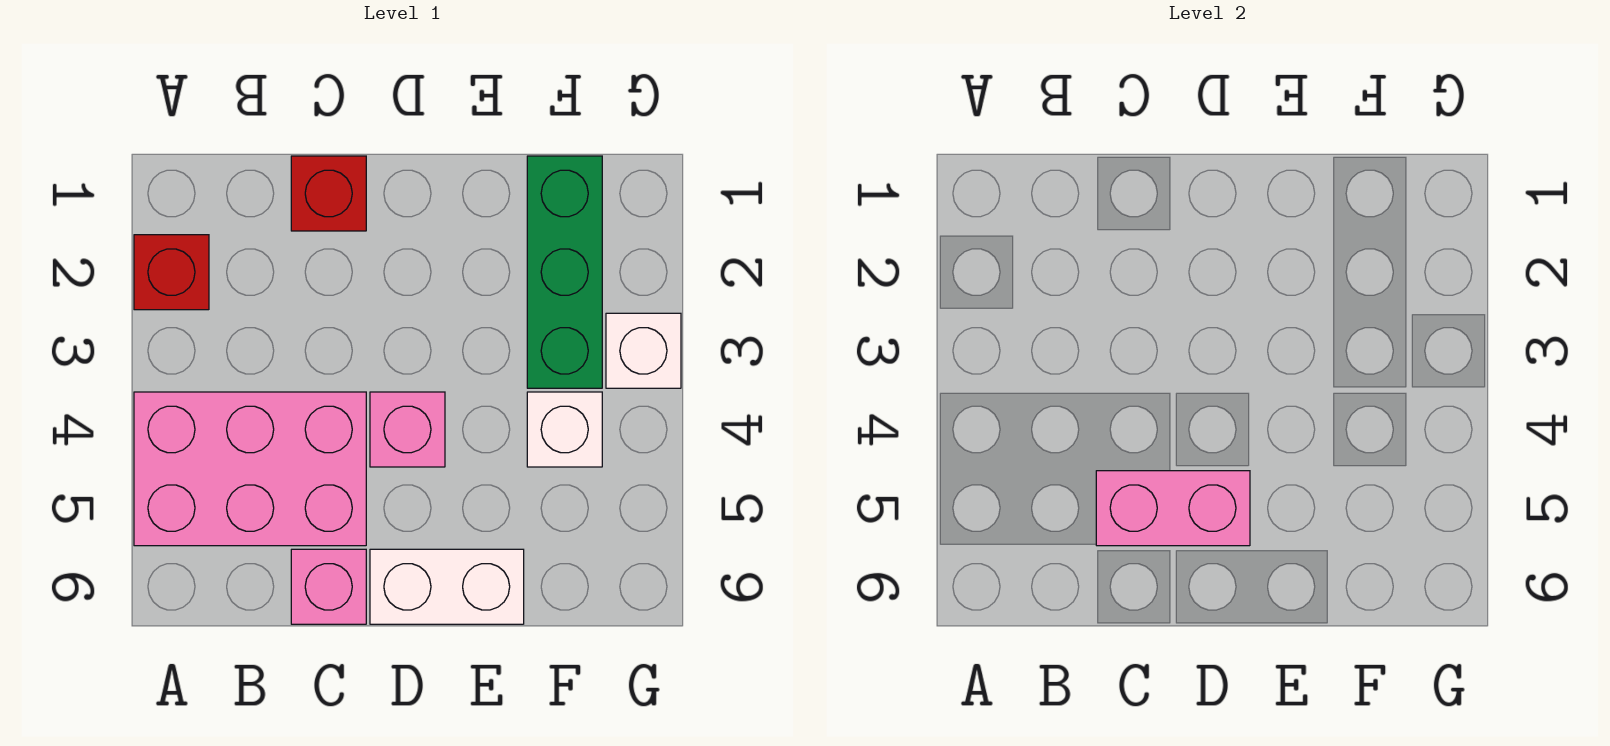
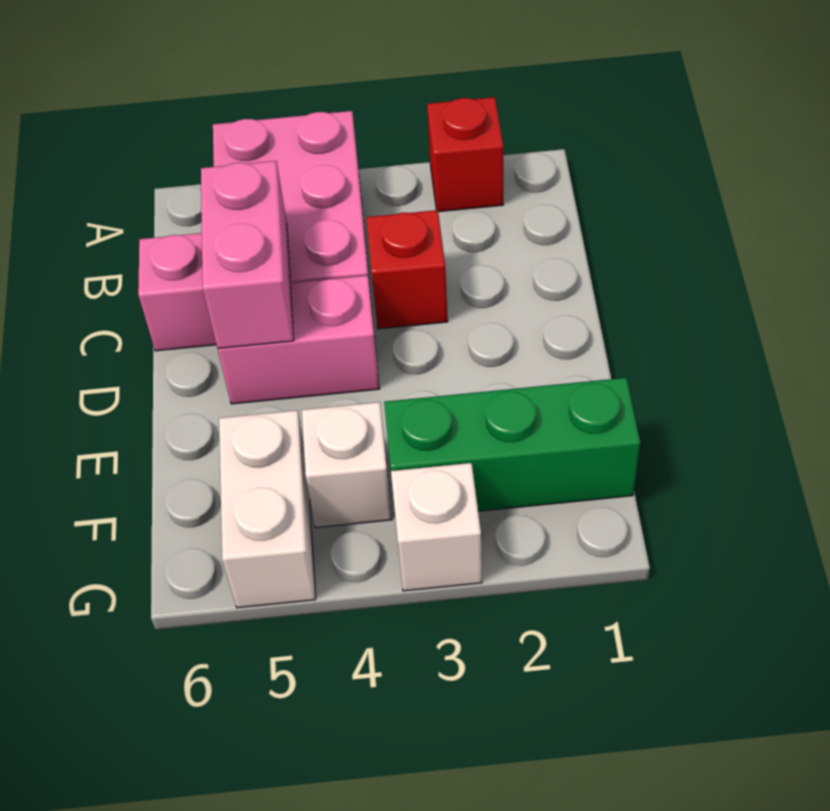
red 1x1 brick [291,156,366,231] -> red 1x1 brick moved to [366,210,448,329]
pink 1x1 brick [370,392,445,467] -> pink 1x2 brick [218,275,379,404]
white 1x2 brick [370,549,524,624] -> white 1x2 brick moved to [219,410,316,608]

